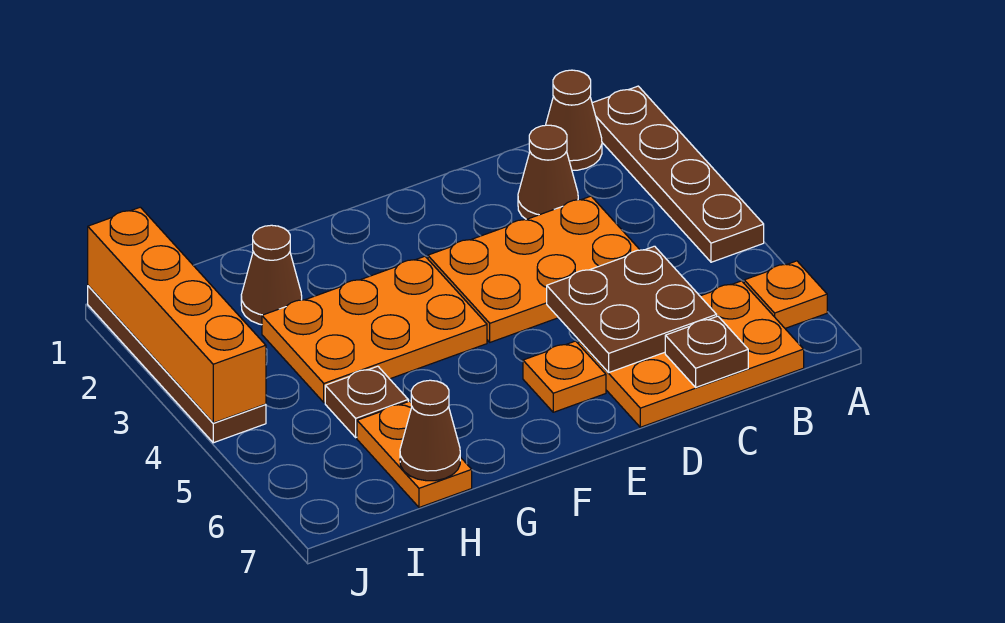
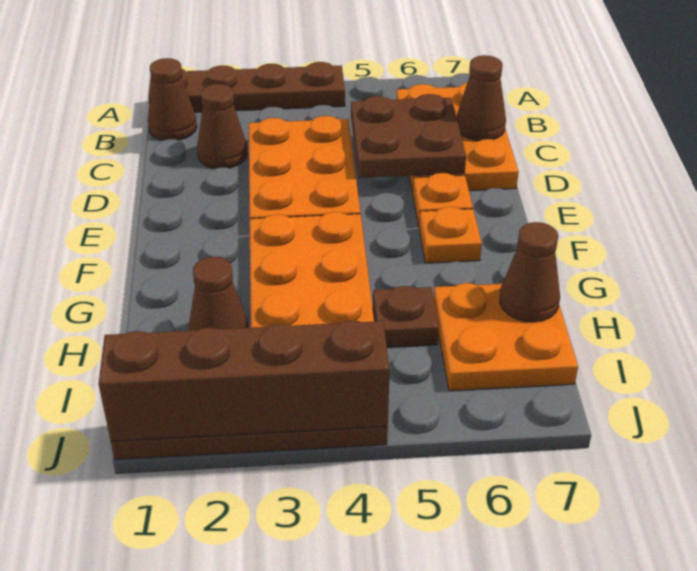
orange 1x1 plate [744,261,827,328] -> orange 1x1 plate moved to [419,207,482,263]
brown 1x1 plate [665,316,748,387] -> brown 1x1 cone [457,55,506,141]
orange 1x2 plate [357,401,472,507] -> orange 2x2 plate [433,283,578,391]
orange 1x4 brick [88,207,266,423] -> brown 1x4 brick [98,321,390,441]

